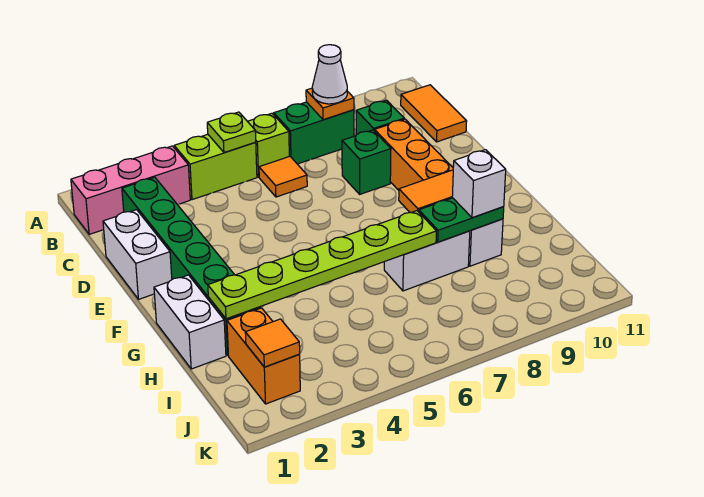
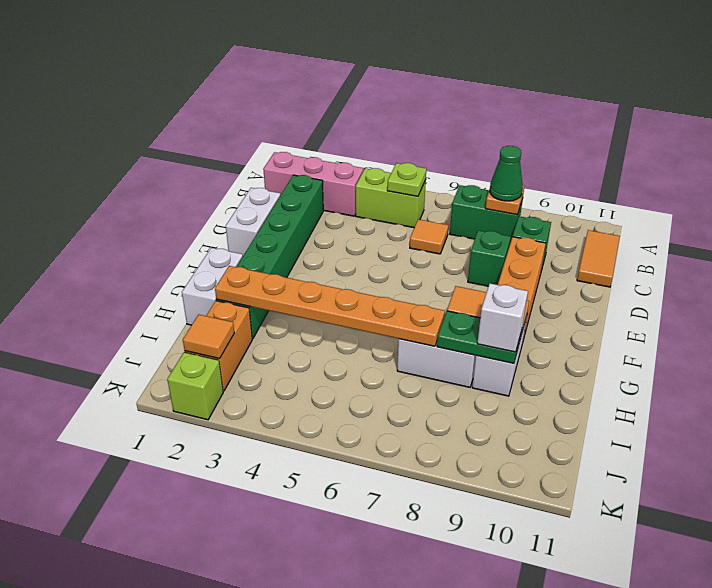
lime 1x1 brick [248,113,289,177] -> lime 1x1 brick moved to [167,352,223,420]
white 1x1 cone [312,45,347,104] -> green 1x1 cone [490,146,523,201]
lime 1x6 plate [208,211,436,319] -> orange 1x6 plate [215,266,445,346]

